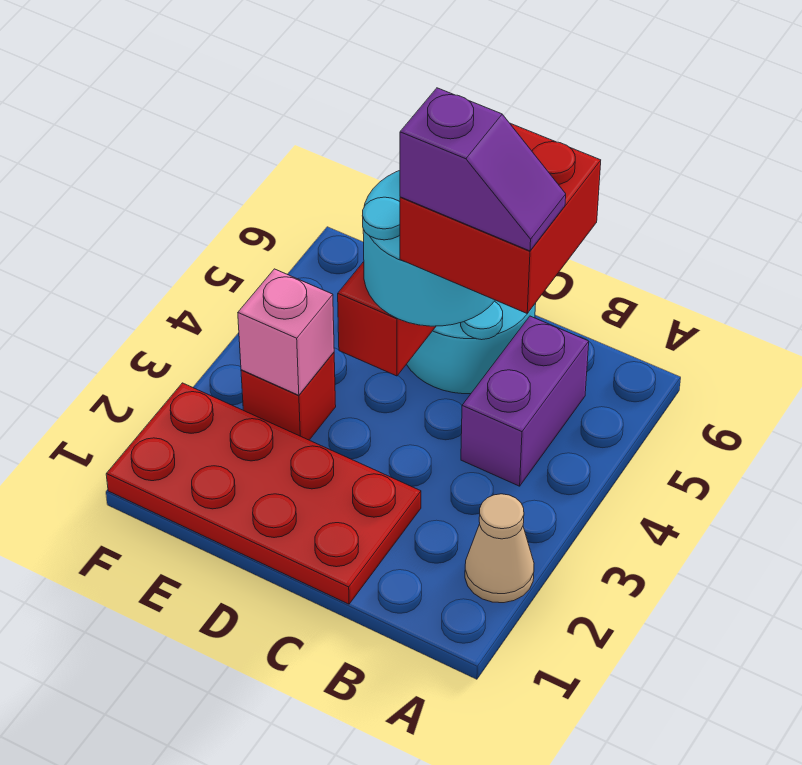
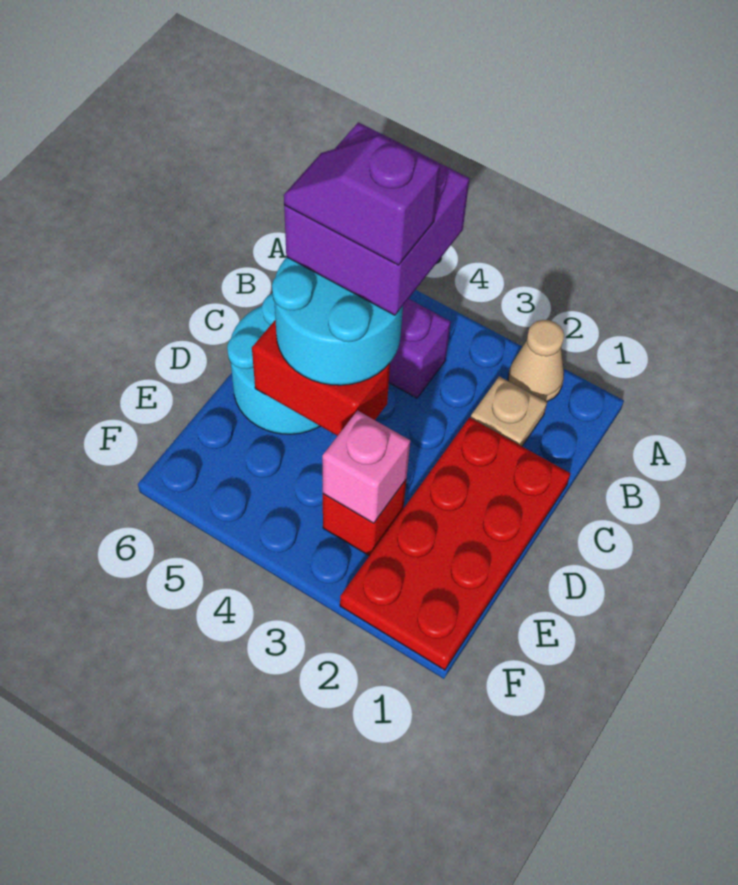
none -> tan 1x1 plate [471,376,547,446]
red 2x2 brick [400,123,601,313] -> purple 2x2 brick [284,122,470,315]
purple 1x2 slope [400,88,566,251] -> purple 1x2 slope turned to [284,135,440,265]

